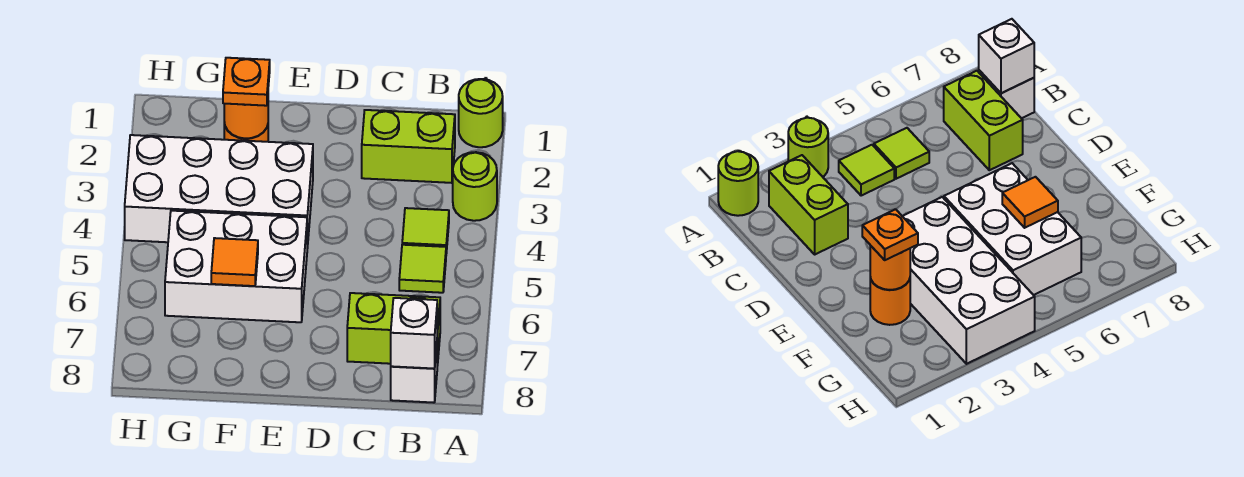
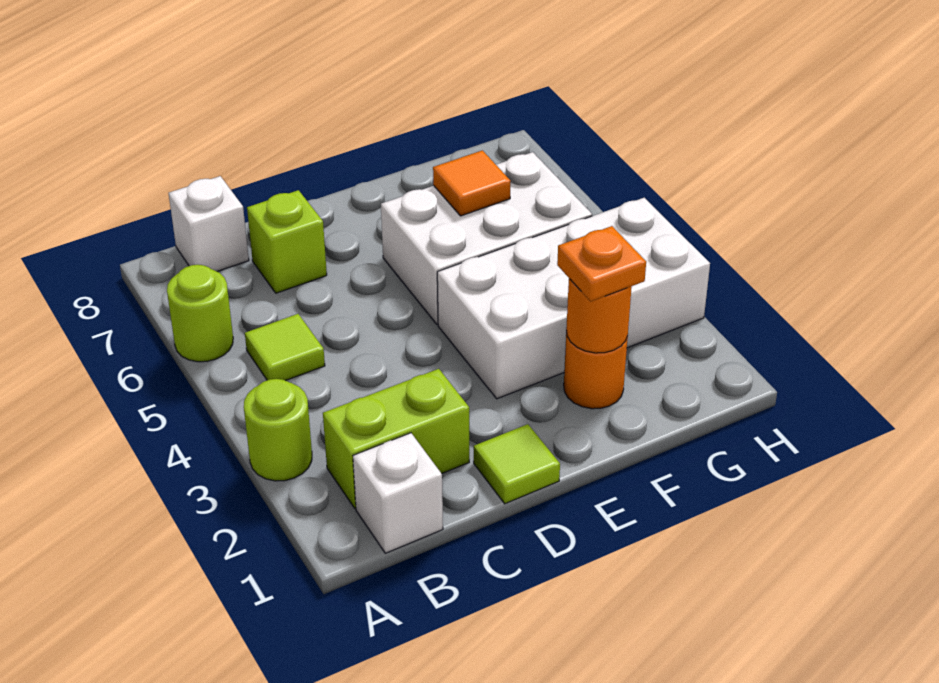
lime 1x1 round brick [459,79,503,147] -> lime 1x1 round brick moved to [167,265,233,362]
lime 1x1 tile [402,208,449,253] -> lime 1x1 tile moved to [474,424,560,504]
lime 1x2 brick [347,293,440,366] -> lime 1x1 brick [247,190,327,293]
white 1x1 brick [391,298,437,369] -> white 1x1 brick moved to [353,433,443,553]

